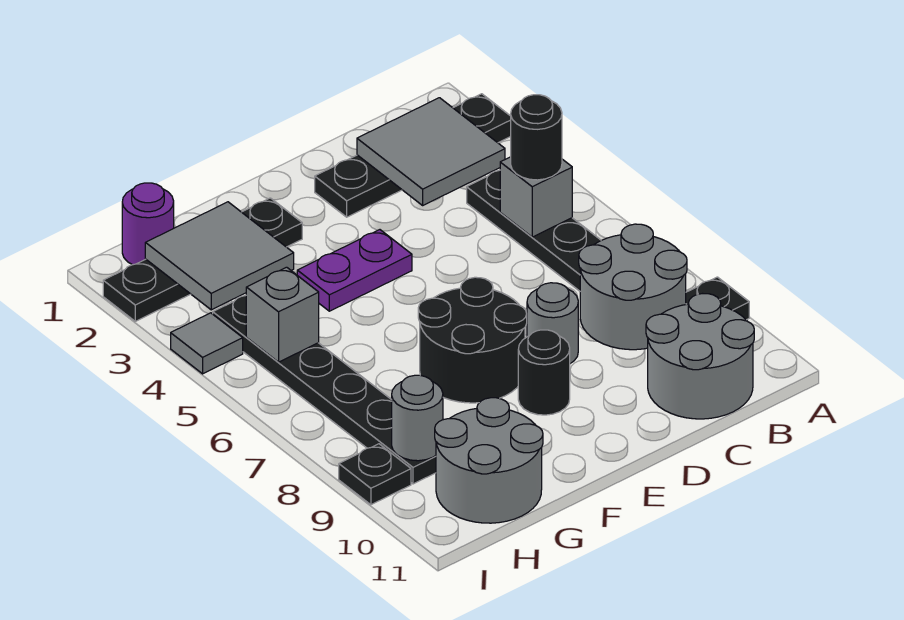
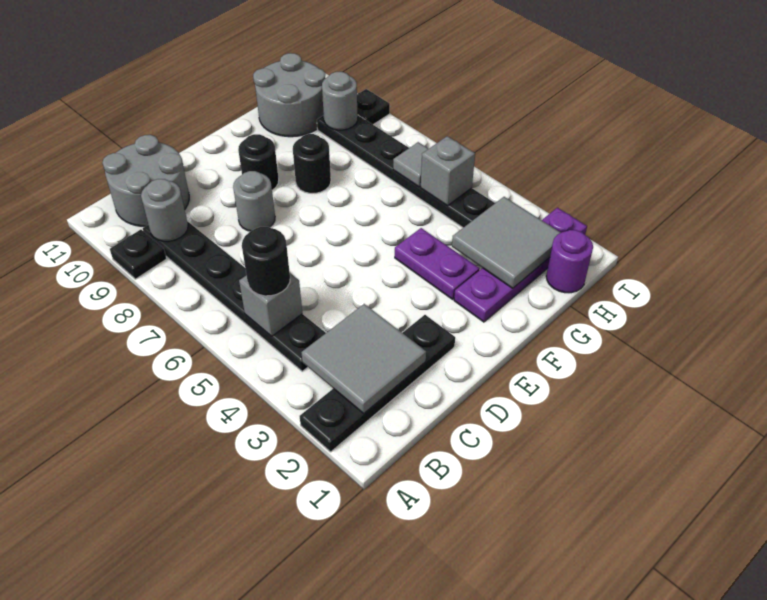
grey 2x2 round brick [579,224,687,350] -> grey 1x1 round brick [141,179,188,241]
purple 1x2 plate [297,230,412,311] -> purple 1x2 plate turned to [395,228,480,299]
black 2x2 round brick [418,277,527,403] -> black 1x1 round brick [293,134,331,193]
black 1x4 plate [103,198,302,321] -> purple 1x4 plate [454,208,587,322]
grey 1x1 tile [171,313,243,374] -> grey 1x1 tile moved to [393,142,428,187]

